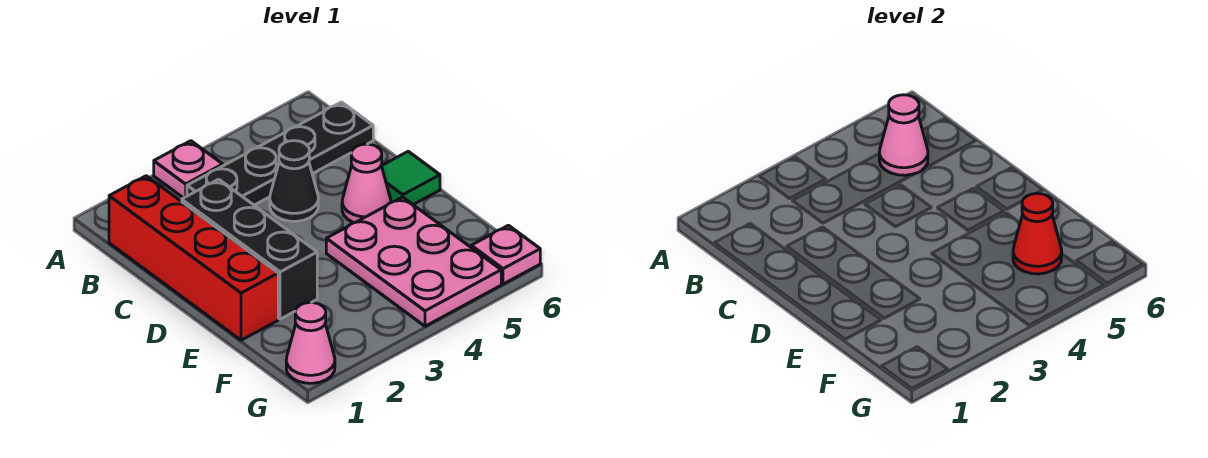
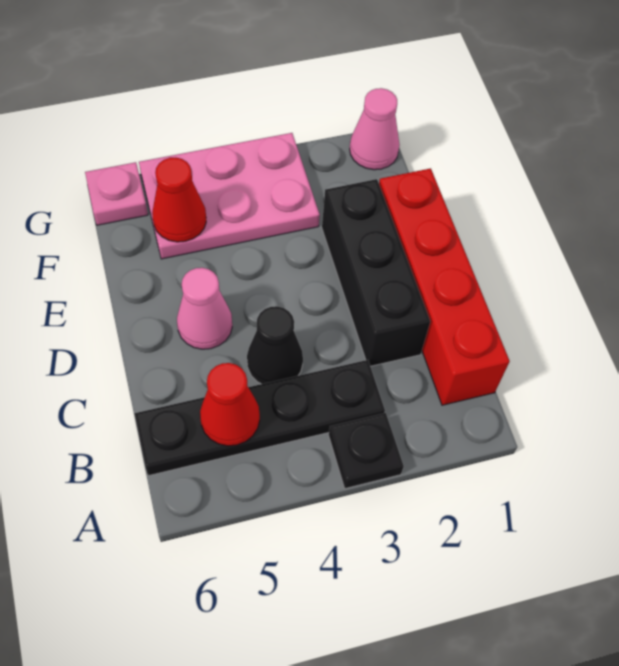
pink 1x1 plate [154,141,223,198] -> black 1x1 plate [329,413,404,489]
pink 1x1 cone [879,95,928,175] -> red 1x1 cone [200,363,260,446]
green 1x1 tile [382,151,440,205] -> none
pink 2x3 plate [326,197,501,326] -> pink 2x3 plate turned to [139,133,320,259]

